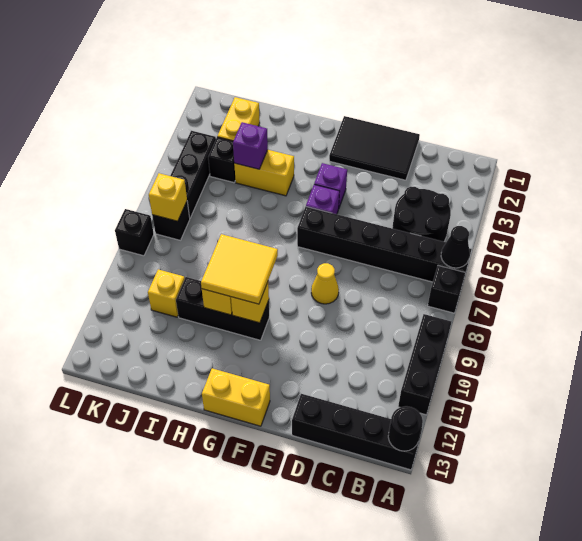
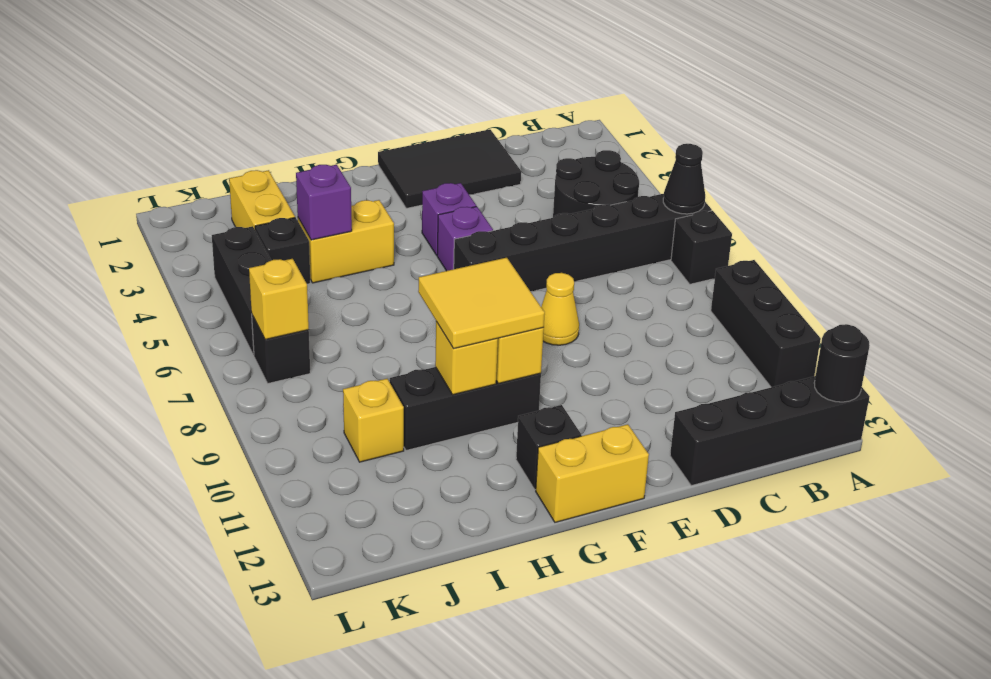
black 1x1 brick [115,209,154,256] -> black 1x1 brick moved to [516,405,581,490]

